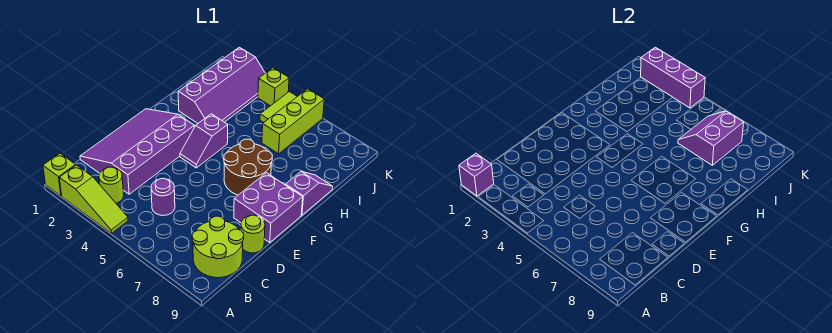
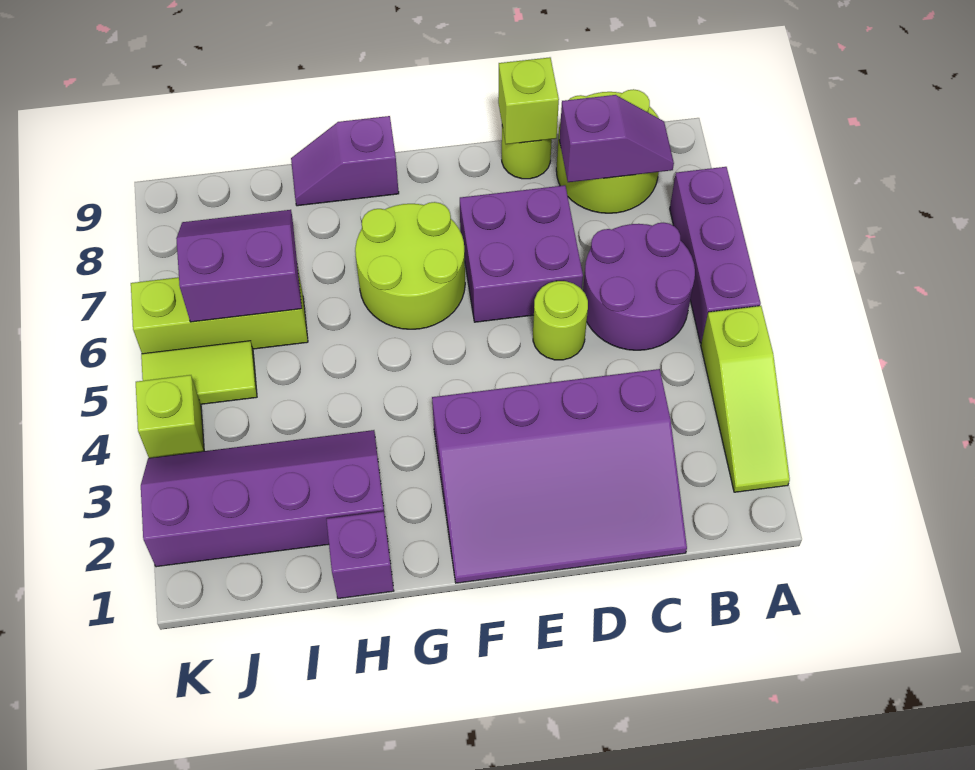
lime 1x1 brick [43,153,76,196] -> lime 1x1 brick moved to [498,57,559,144]
purple 1x1 brick [459,153,494,196] -> purple 1x1 brick moved to [326,511,394,598]
lime 1x3 slope [60,165,128,233] -> lime 1x3 slope turned to [701,306,790,492]
lime 1x1 round brick [99,167,124,203] -> lime 1x1 round brick moved to [533,281,588,360]
purple 1x1 round brick [151,178,175,215] -> purple 2x2 round brick [583,223,695,350]
purple 2x2 brick [234,173,303,243] -> purple 2x2 brick moved to [460,185,583,322]
purple 1x2 slope [180,114,228,168] -> purple 1x2 slope moved to [559,95,674,182]
brown 2x2 round brick [224,139,272,195] -> lime 2x2 round brick [355,202,465,329]
purple 2x2 slope [678,111,744,165] -> purple 2x2 slope turned to [176,210,302,322]
purple 1x3 brick [641,47,705,108] -> purple 1x3 brick moved to [670,167,761,343]

